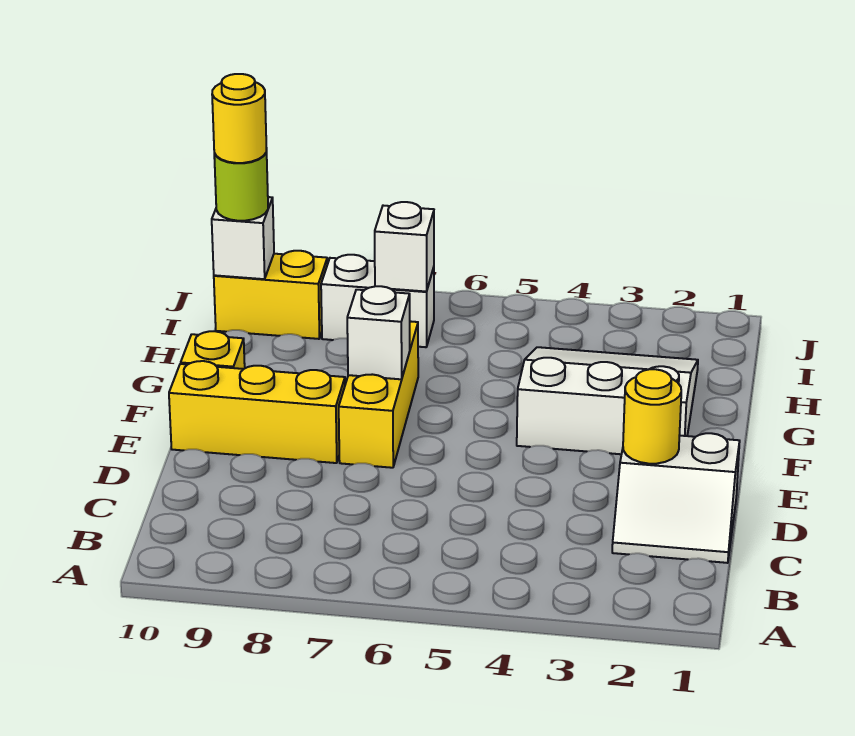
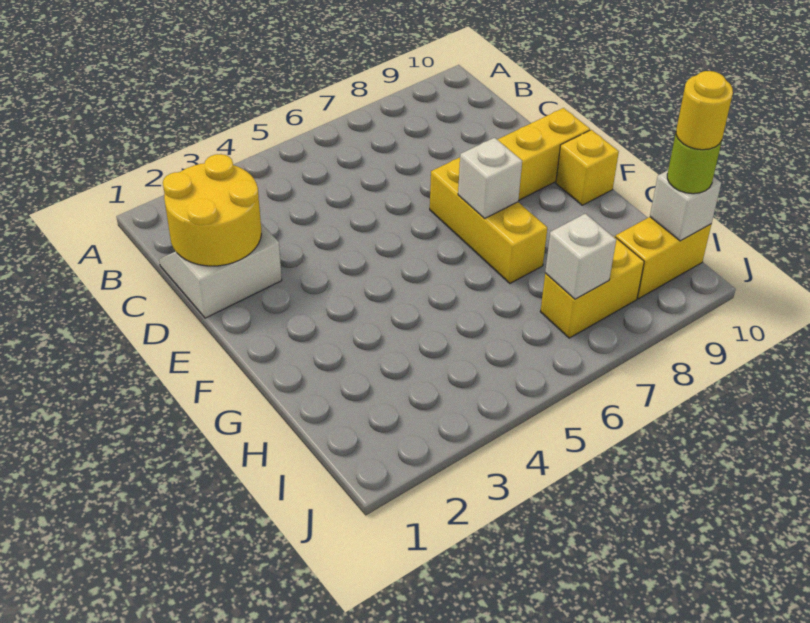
yellow 1x1 round brick [623,369,681,464] -> yellow 2x2 round brick [163,154,261,266]
white 3x3 slope [517,347,698,454] -> none
white 1x2 brick [321,255,434,347] -> yellow 1x2 brick [540,236,644,338]

